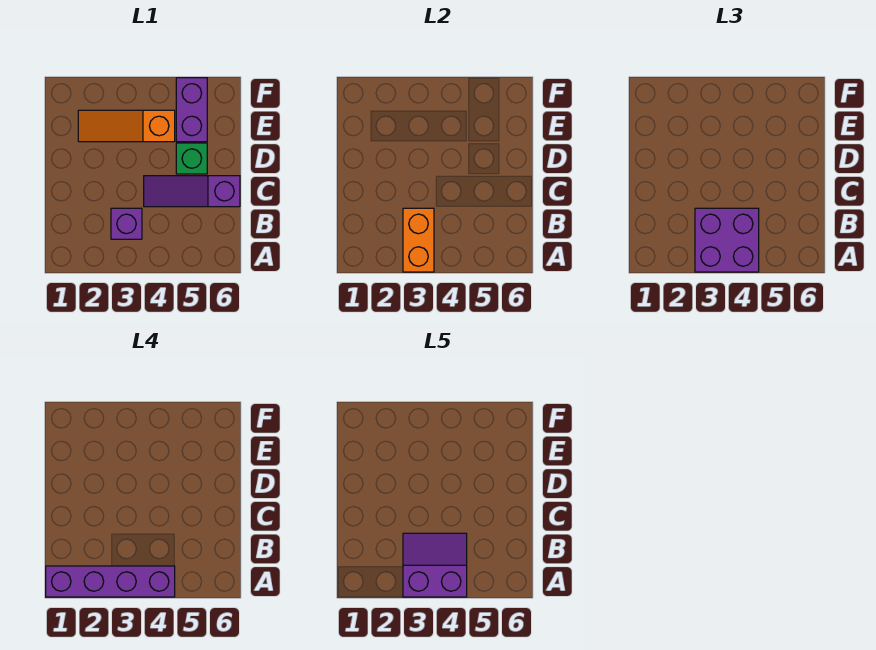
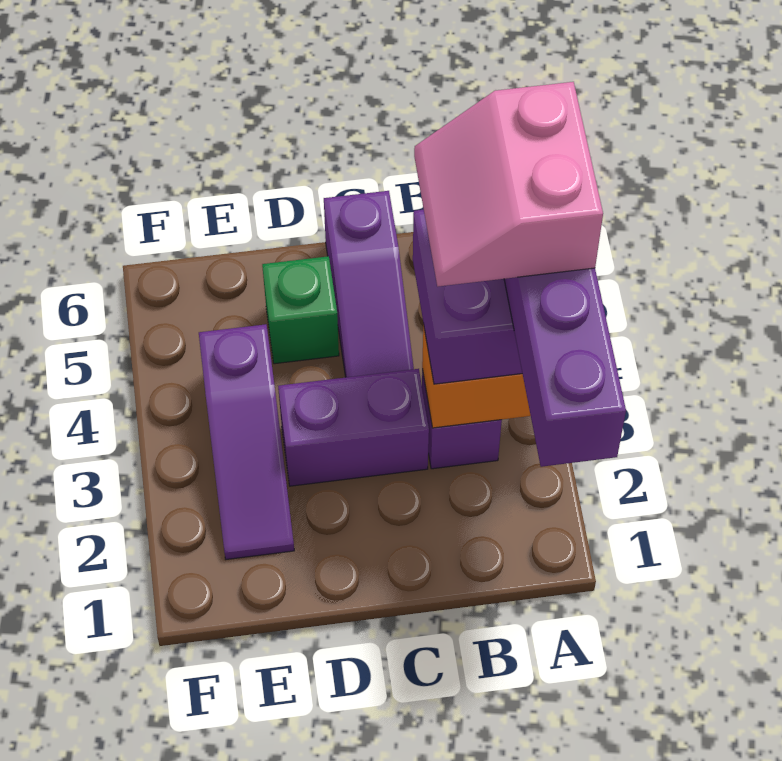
purple 2x2 slope [403,533,467,597] -> pink 2x2 slope [414,82,603,286]
orange 1x3 slope [78,110,175,142] -> purple 1x3 slope [199,324,294,559]
purple 1x2 brick [176,78,207,142] -> purple 1x2 brick moved to [278,369,429,486]

